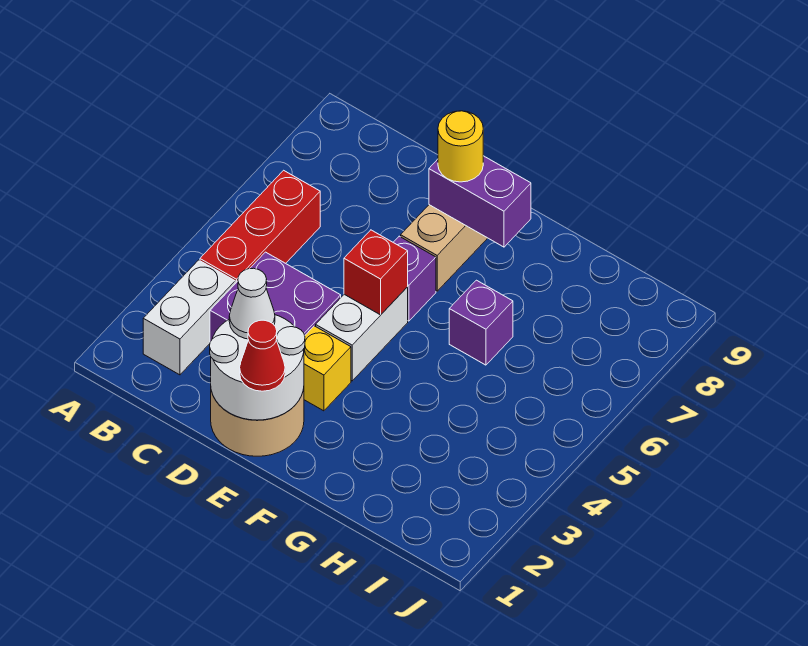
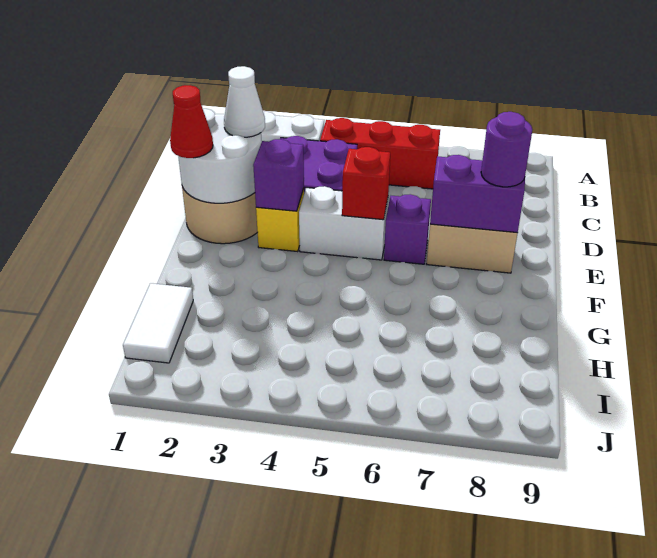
purple 1x2 brick [429,156,531,247] -> purple 1x2 brick turned to [430,155,525,233]
yellow 1x1 round brick [438,111,483,182] -> purple 1x1 round brick [481,112,532,187]
purple 1x1 brick [449,280,513,365] -> purple 1x1 brick moved to [253,139,304,211]
none -> white 1x2 tile [123,283,193,363]

